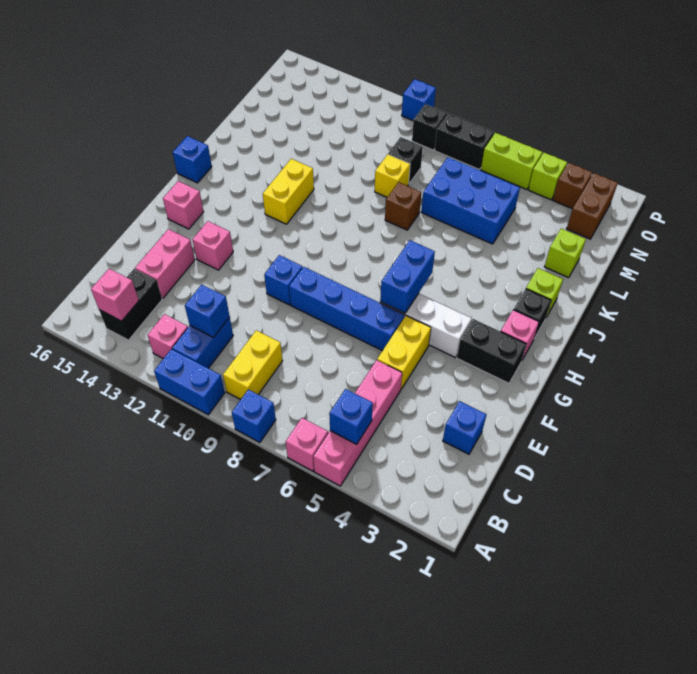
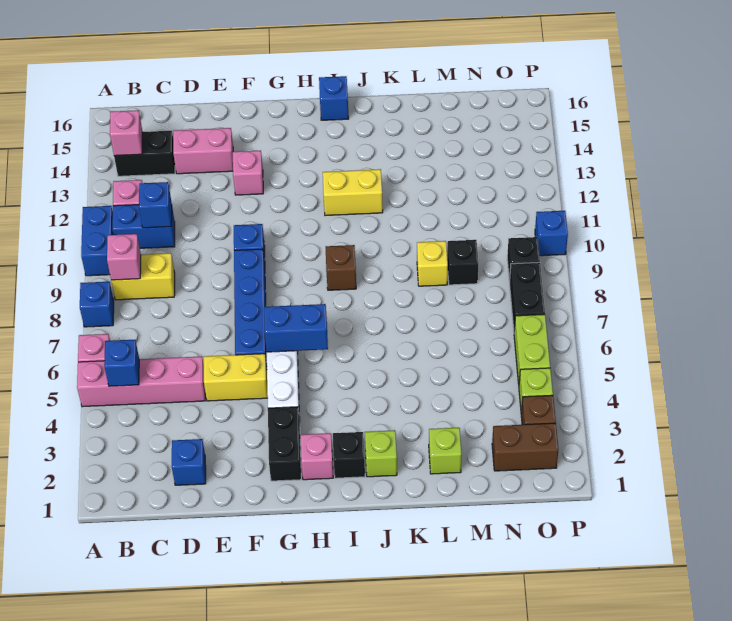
pink 1x1 brick [163,181,204,229] -> pink 1x1 brick moved to [107,234,141,280]
brown 1x1 brick [385,182,421,230] -> brown 1x1 brick moved to [326,245,356,290]
blue 2x3 brick [421,157,520,244] -> none

